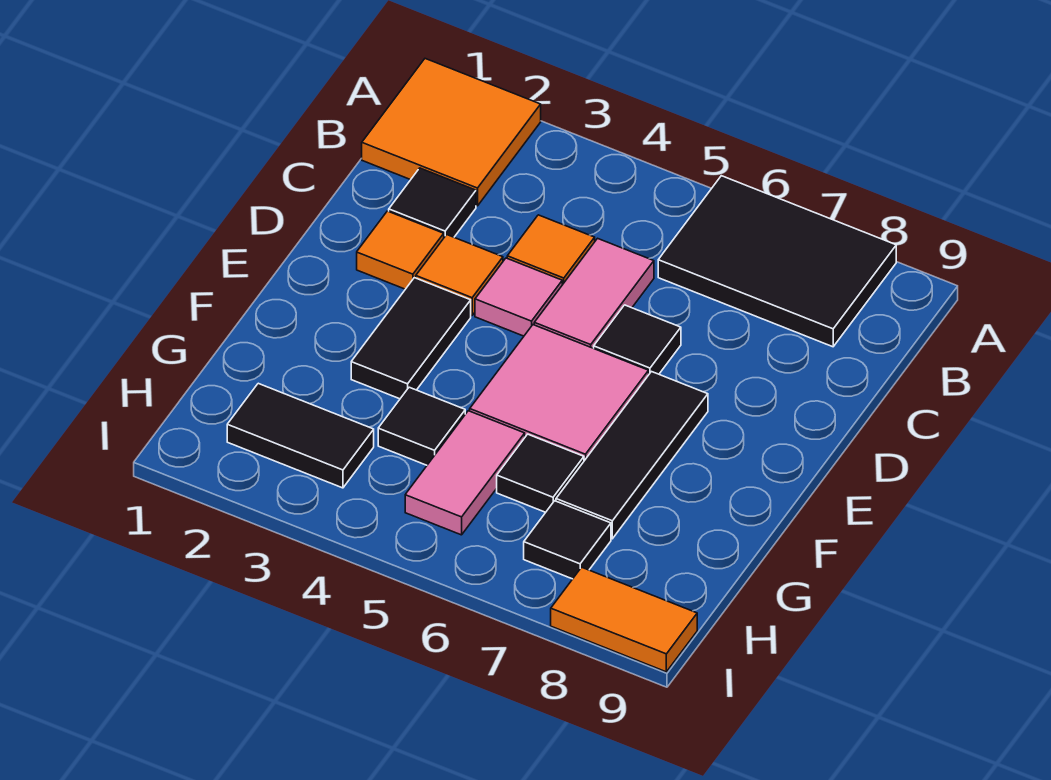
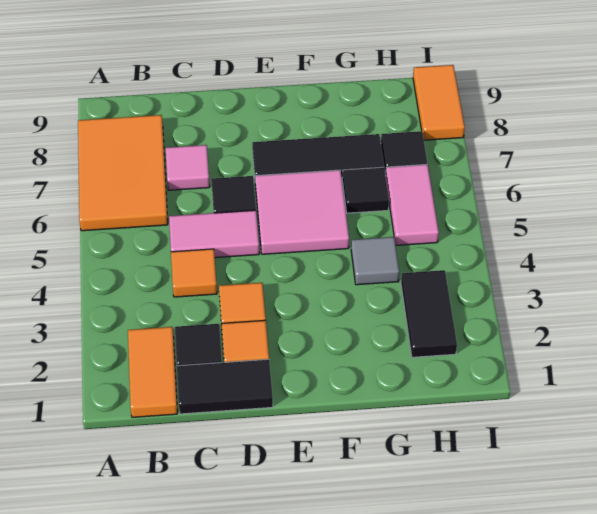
orange 2x2 tile [362,59,541,206] -> orange 1x2 tile [128,327,177,417]
black 2x3 tile [658,176,896,347] -> orange 2x3 tile [78,115,168,231]
pink 1x1 tile [475,258,562,336] -> pink 1x1 tile moved to [166,145,210,190]
black 1x2 tile [351,278,471,399] -> black 1x2 tile moved to [177,359,273,414]
black 1x1 tile [378,387,465,465] -> grey 1x1 tile [351,237,399,285]
pink 1x2 tile [405,411,525,535] -> pink 1x2 tile turned to [386,164,439,245]

